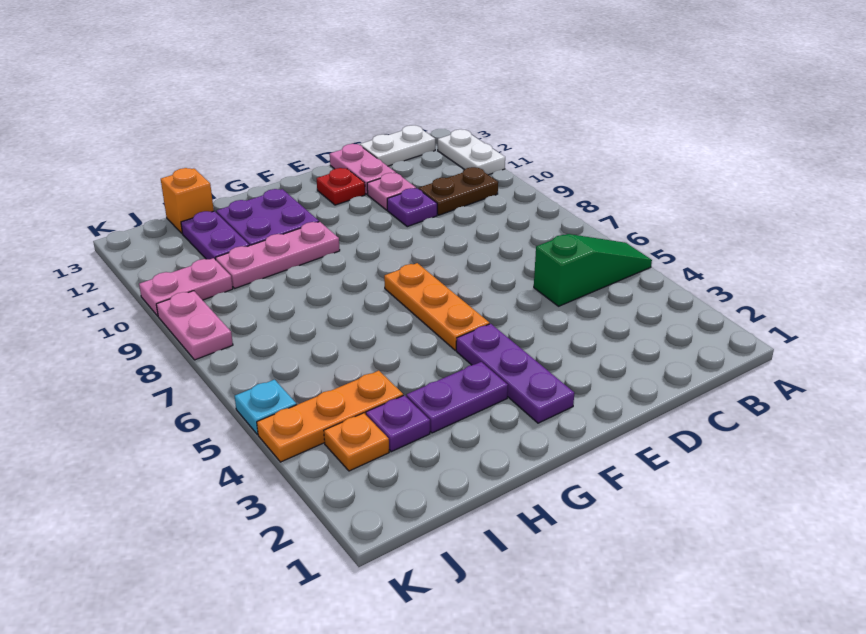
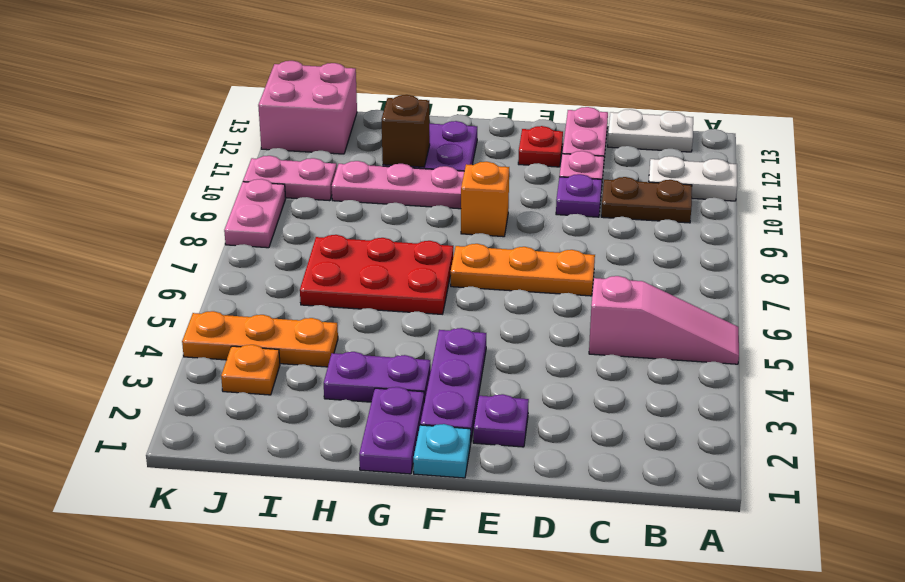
green 1x3 slope [534,234,652,306] -> pink 1x3 slope [589,276,739,364]
white 1x2 plate [438,129,505,175] -> white 1x2 plate turned to [649,156,737,201]
orange 1x3 plate [384,263,489,350] -> orange 1x3 plate turned to [451,244,595,296]
none -> red 2x3 plate [300,235,453,314]
none -> brown 1x1 brick [381,95,430,167]
purple 1x1 plate [366,395,430,452] -> purple 1x1 plate moved to [473,394,529,447]
purple 1x2 plate [181,211,249,260] -> purple 1x2 plate moved to [359,387,424,474]
orange 1x1 brick [161,168,214,233] -> orange 1x1 brick moved to [461,162,509,237]
none -> pink 2x2 brick [258,61,357,154]
cyan 1x1 plate [235,380,297,435] -> cyan 1x1 plate moved to [413,424,471,478]

